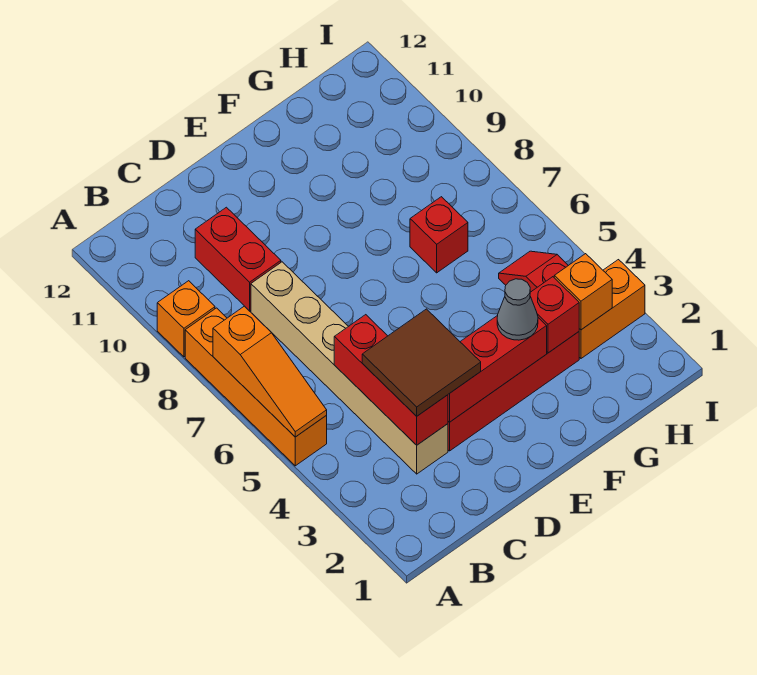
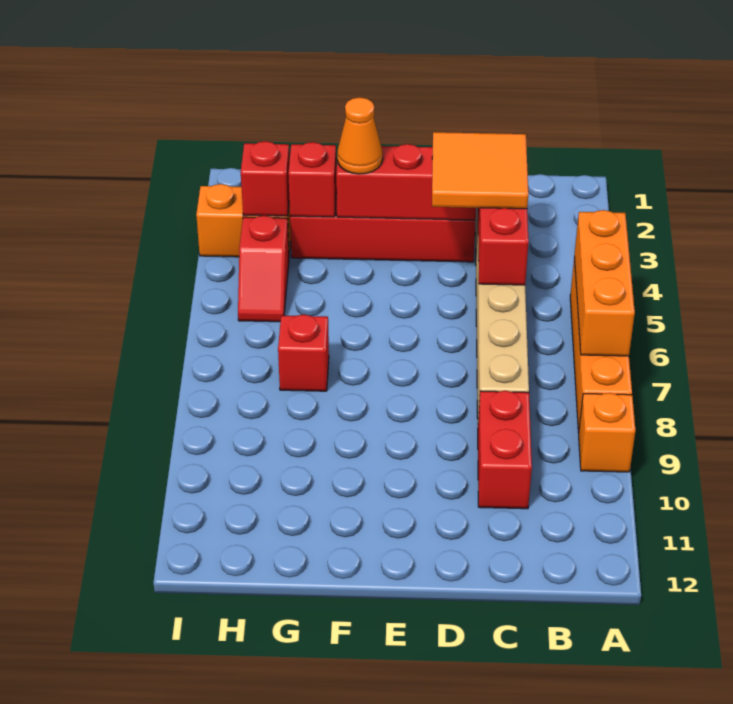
orange 1x3 slope [213,306,327,437] -> orange 1x3 brick [574,210,635,356]
brown 2x2 tile [362,309,481,416] -> orange 2x2 tile [432,132,528,209]
grey 1x1 cone [497,279,538,340] -> orange 1x1 cone [337,97,383,174]
orange 1x1 brick [554,254,612,330] -> red 1x1 brick [241,141,289,216]

